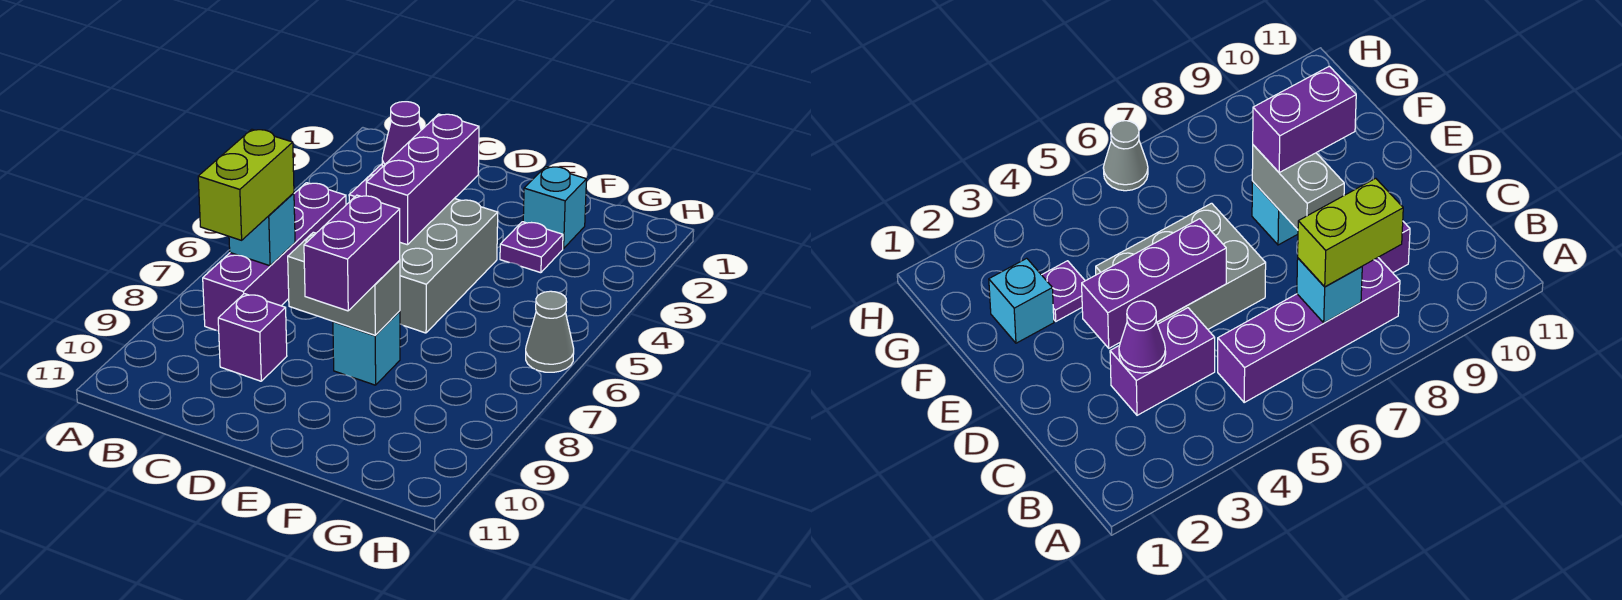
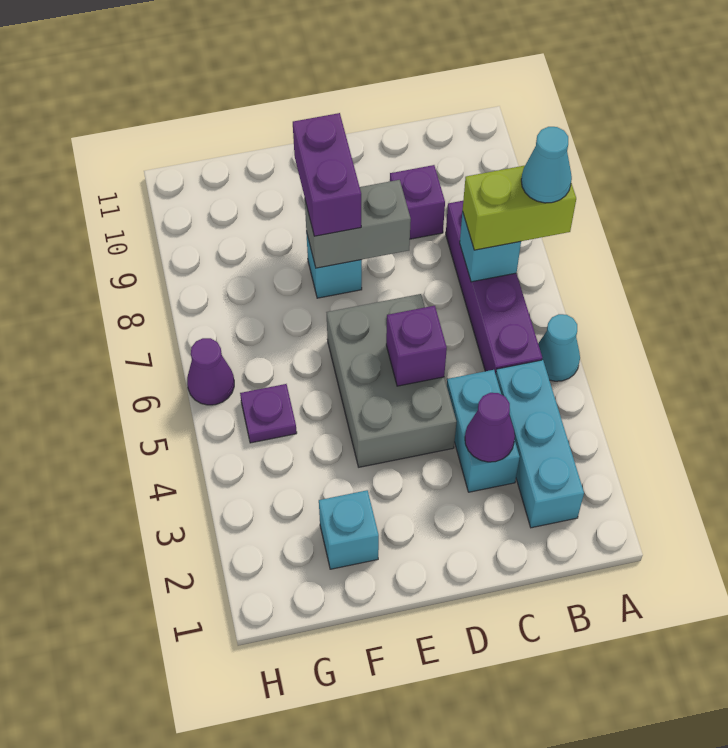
none -> cyan 1x1 cone [538,314,580,381]
none -> cyan 1x1 cone [521,127,572,203]
none -> cyan 1x3 brick [496,360,584,528]
lime 1x2 brick [198,129,294,240] -> lime 1x2 brick turned to [463,166,576,250]
purple 1x2 brick [1110,308,1215,415] -> cyan 1x2 brick [447,370,520,492]
purple 1x3 brick [366,114,479,245] -> purple 1x1 brick [386,306,447,386]
purple 1x1 plate [500,222,563,273] -> purple 1x1 plate moved to [240,384,297,443]
grey 1x1 cone [526,291,574,372] -> purple 1x1 cone [187,338,234,405]

